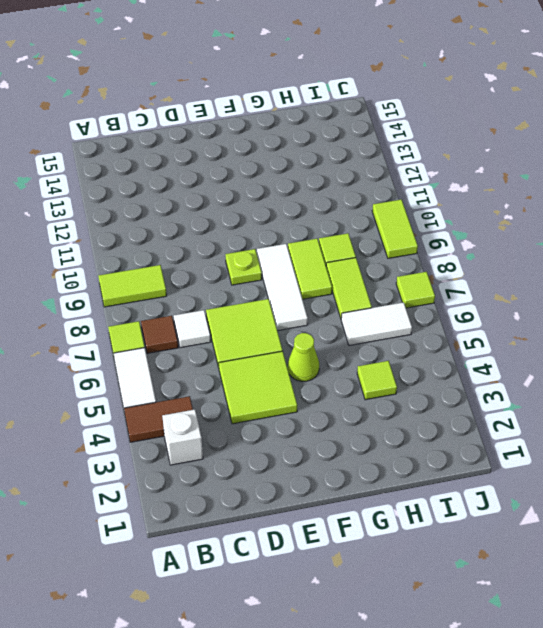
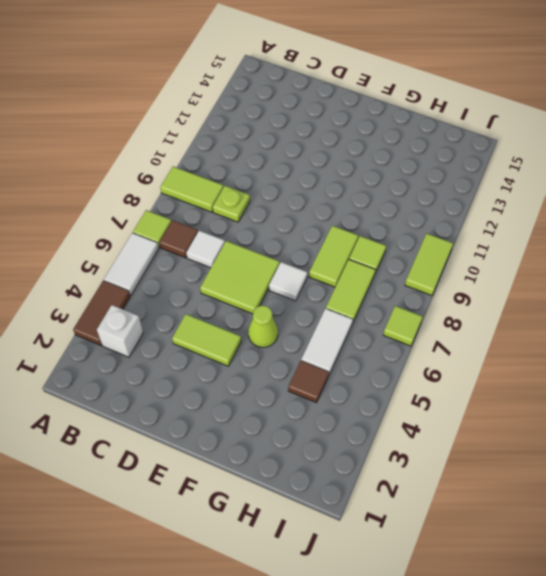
brown 1x2 tile [124,396,193,442] -> brown 1x2 tile turned to [73,281,130,345]
lime 2x2 tile [219,351,297,424] -> lime 1x2 tile [172,314,241,366]
lime 1x1 plate [226,249,262,285] -> lime 1x1 plate moved to [213,186,250,222]
white 1x3 tile [257,244,308,331] -> white 1x1 tile [269,262,307,301]
lime 1x1 tile [357,361,397,400] -> brown 1x1 tile [288,361,329,403]
white 1x2 tile [341,302,412,345] -> white 1x2 tile turned to [301,308,353,374]

